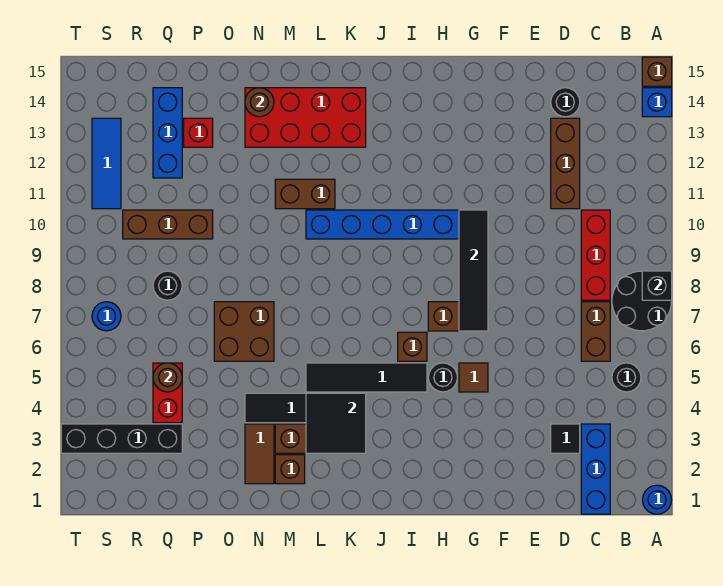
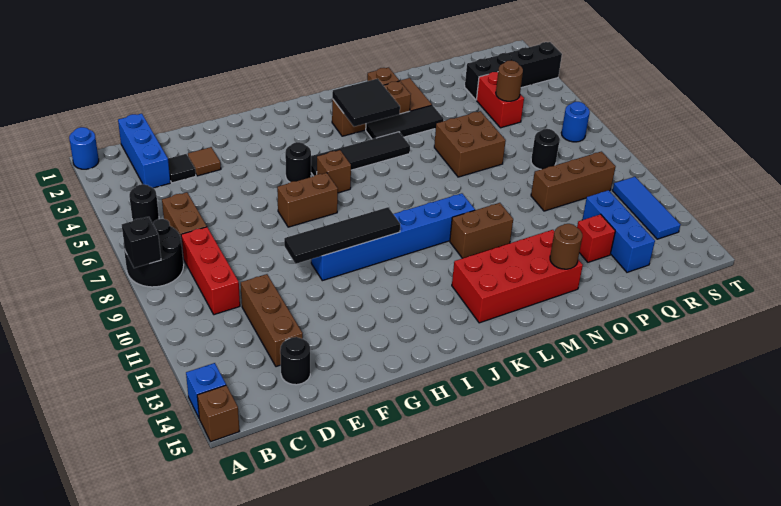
brown 1x1 tile [459,363,488,392] -> brown 1x1 tile moved to [188,147,221,176]
black 1x4 tile [459,210,488,331] -> black 1x4 tile turned to [284,207,400,264]

